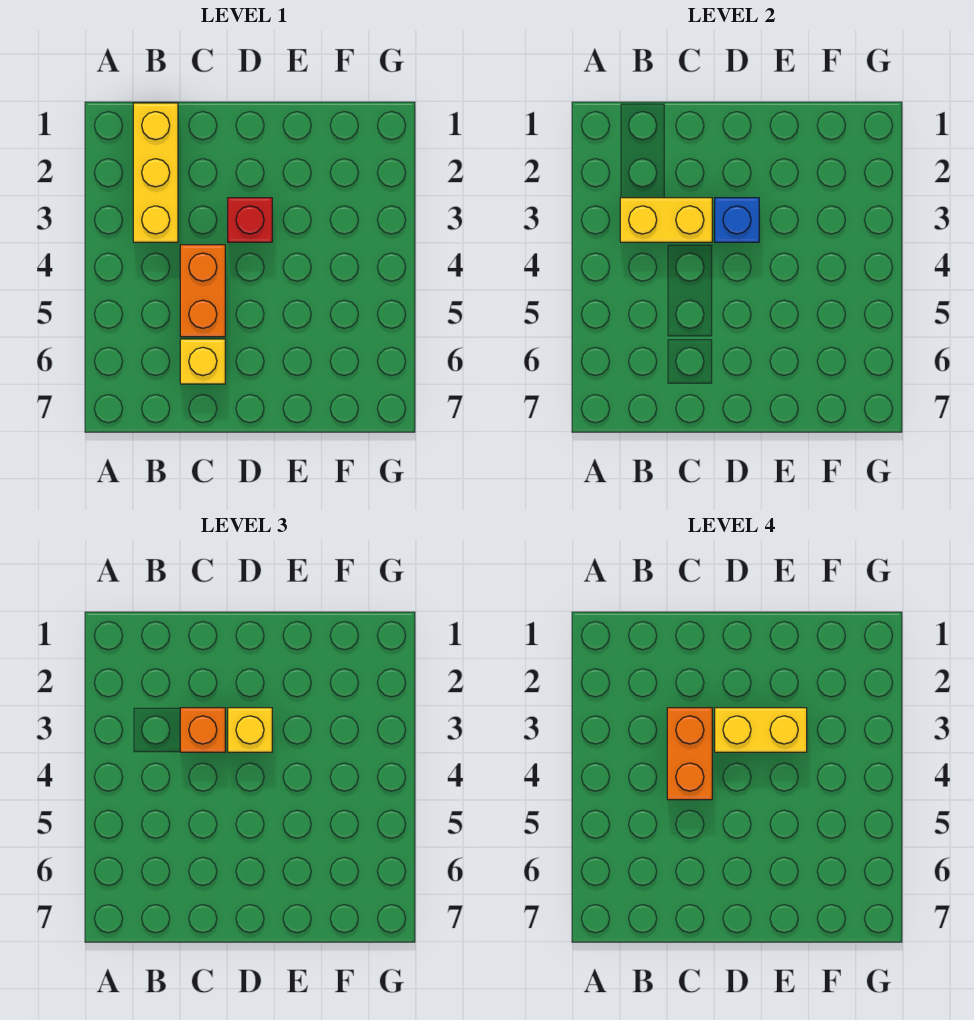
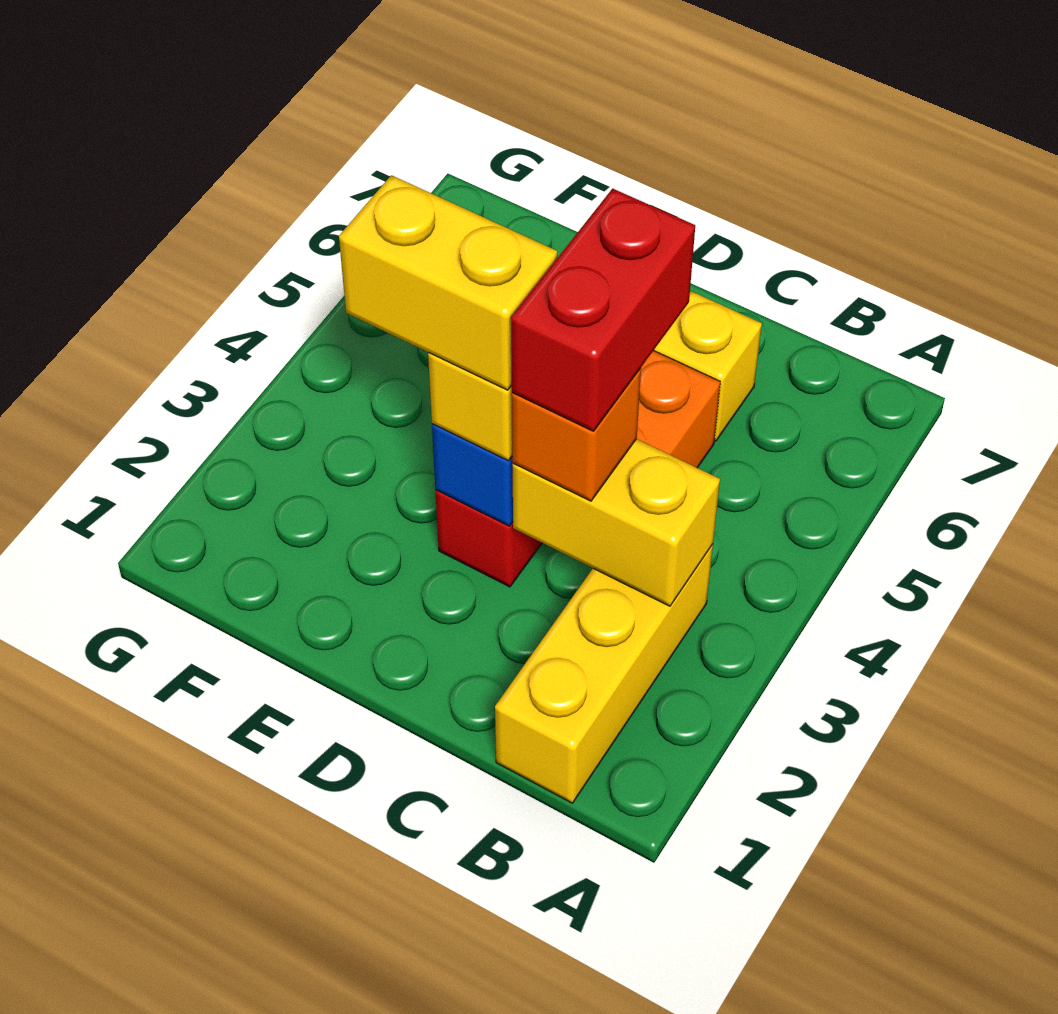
orange 1x2 brick [667,708,712,800] -> red 1x2 brick [511,189,695,431]

